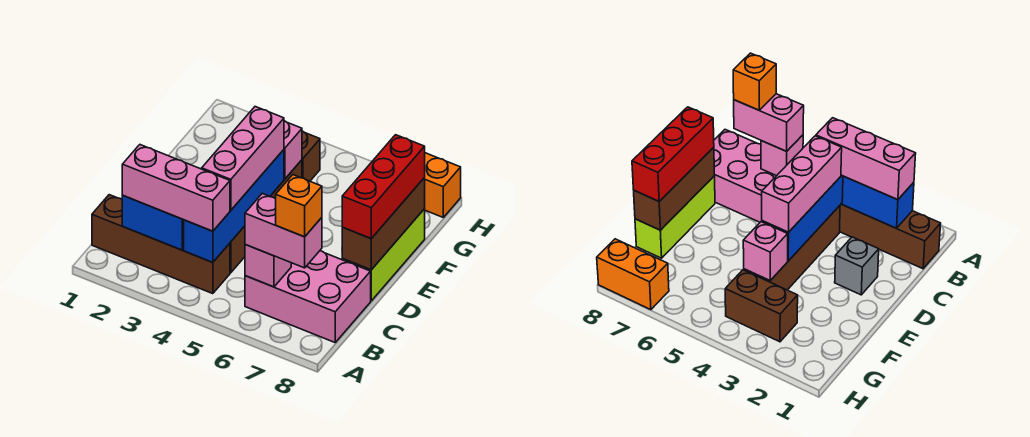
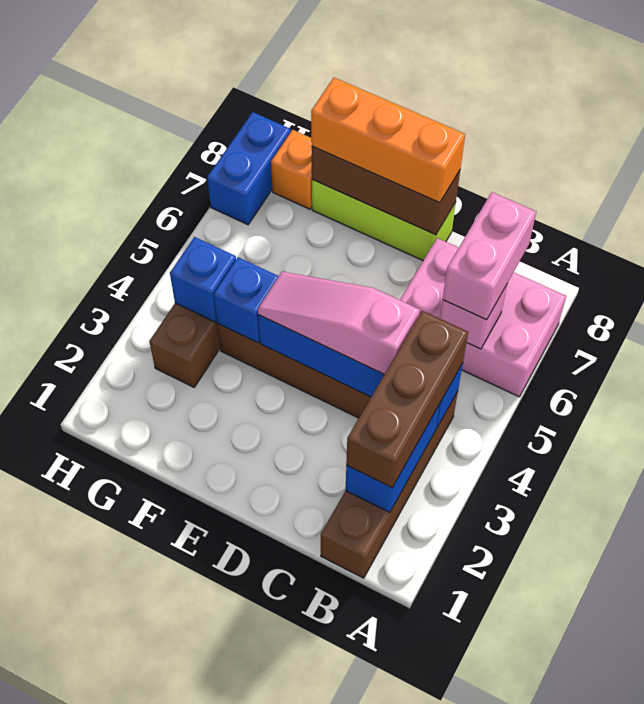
pink 1x3 brick [122,145,230,231] -> brown 1x3 brick [346,311,468,487]
pink 2x3 brick [245,251,371,342] -> pink 2x3 brick turned to [400,238,566,397]
orange 1x1 brick [276,175,322,237] -> orange 1x1 brick moved to [271,130,312,209]
pink 1x3 brick [202,107,284,210] -> pink 1x3 slope [258,272,420,374]
grey 1x1 brick [835,237,879,295] -> none
red 1x3 brick [342,135,425,239] -> orange 1x3 brick [311,78,465,203]
pink 1x1 brick [284,121,302,179] -> blue 1x1 brick [214,257,279,343]
none -> blue 1x1 brick [170,237,236,322]
orange 1x2 brick [424,153,461,217] -> blue 1x2 brick [207,112,291,225]

